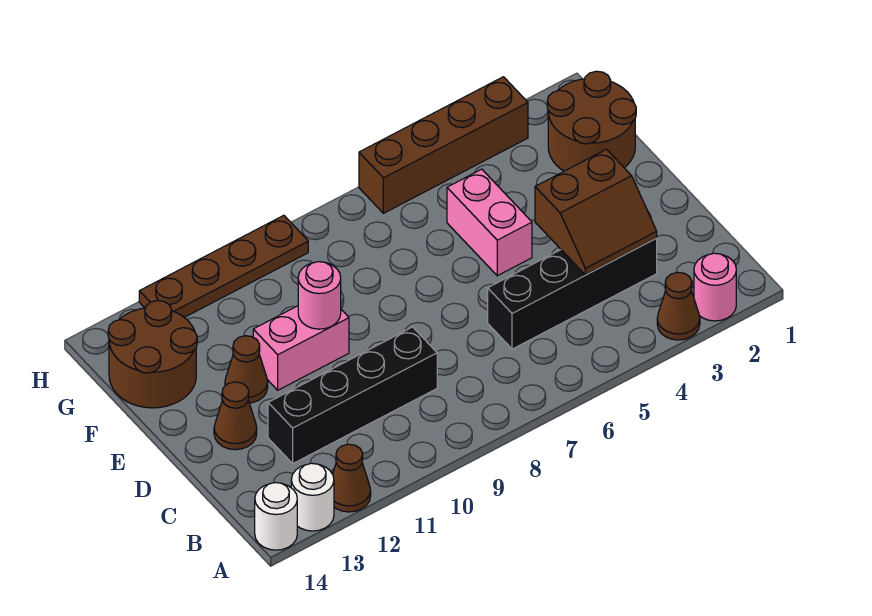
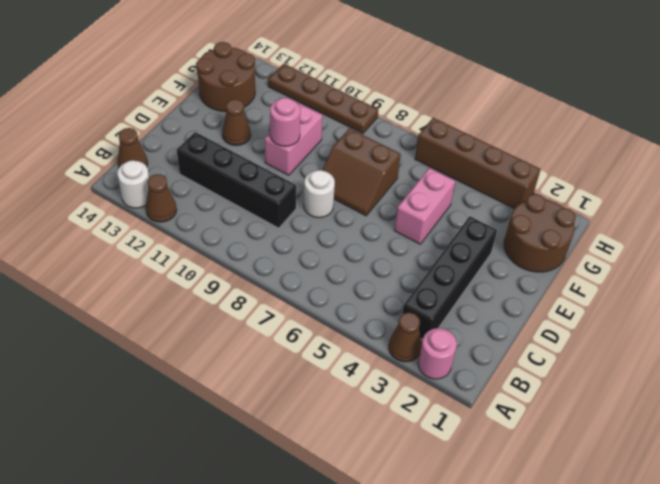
white 1x1 round brick [255,483,297,550] -> white 1x1 round brick moved to [304,170,335,218]
black 1x4 brick [488,238,657,349] -> black 1x4 brick turned to [402,216,497,340]
brown 2x2 slope [535,149,657,275] -> brown 2x2 slope moved to [322,128,401,216]
brown 1x1 cone [214,382,257,450] -> brown 1x1 cone moved to [118,128,148,167]
pink 1x2 brick [253,306,349,390] -> pink 1x2 brick turned to [265,103,323,175]

